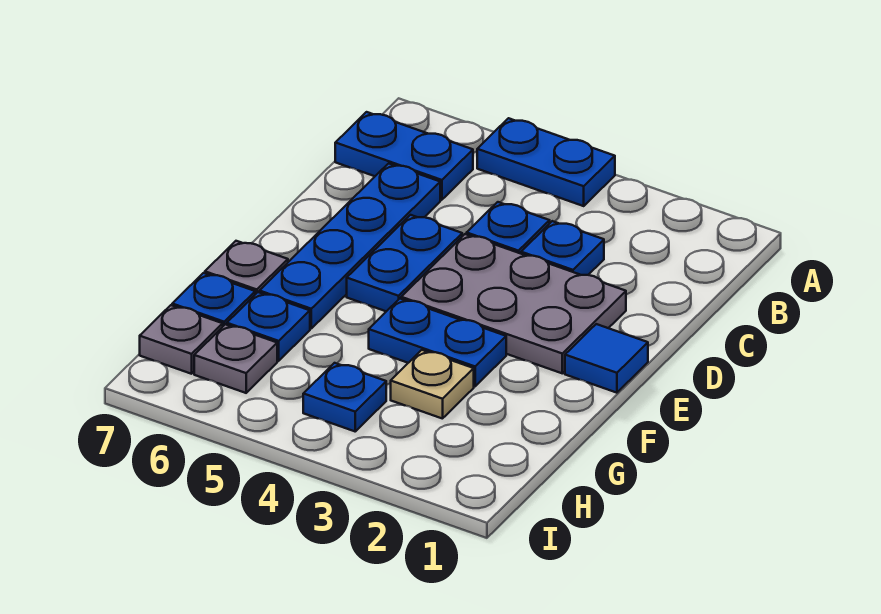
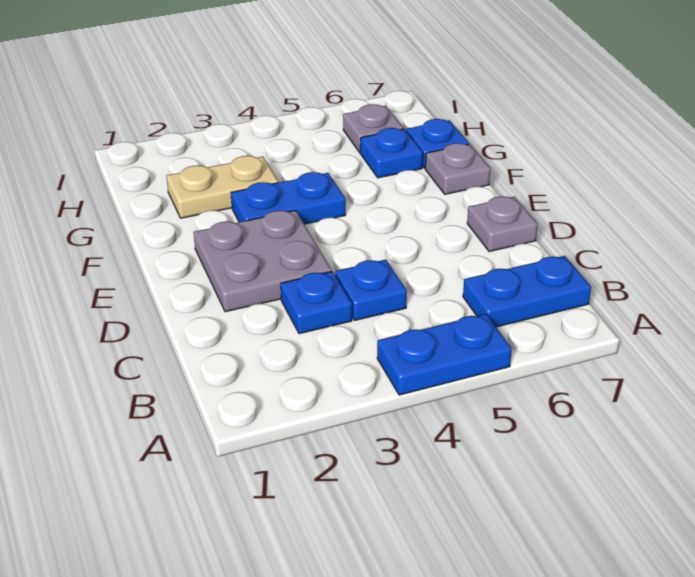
blue 1x4 plate [259,163,440,328] -> none
grey 2x3 plate [401,234,626,373] -> grey 2x2 plate [194,210,332,312]
blue 1x2 plate [347,215,462,311] -> none
blue 1x1 tile [565,324,648,393] -> none
tan 1x1 plate [391,350,474,419] -> tan 1x2 plate [166,156,278,218]
blue 1x1 plate [303,363,386,431] -> none
grey 1x1 plate [140,305,223,374] -> grey 1x1 plate moved to [467,196,538,252]

